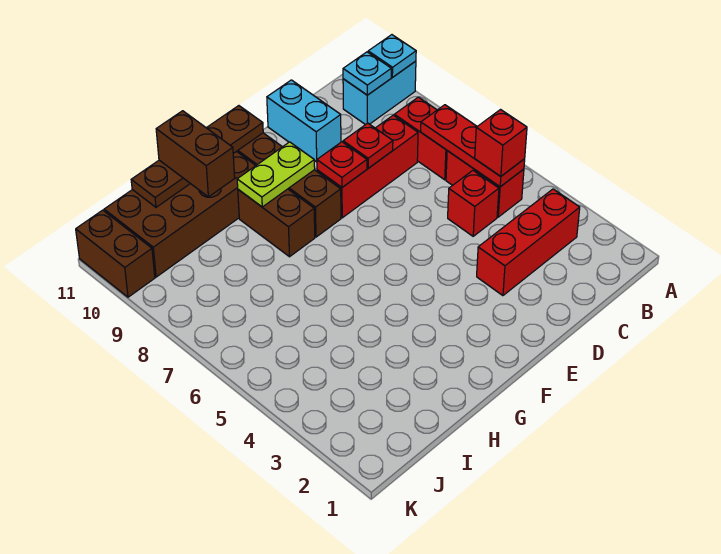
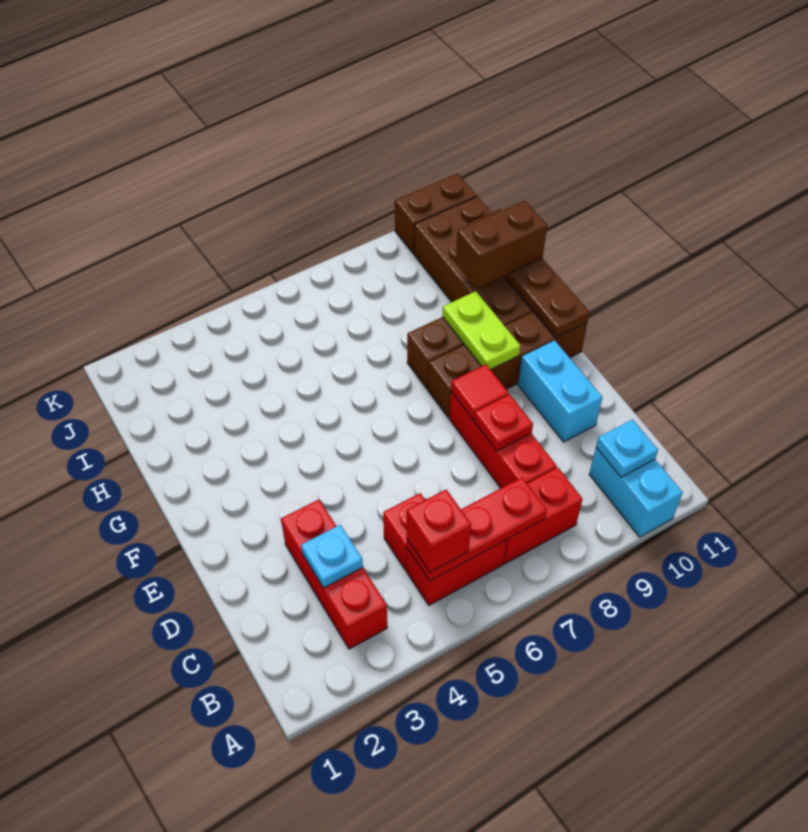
cyan 1x1 plate [368,35,416,77] -> cyan 1x1 plate moved to [301,525,363,588]
cyan 1x2 brick [267,80,341,162] -> cyan 1x2 brick turned to [518,340,603,442]
red 1x1 plate [317,142,367,187] -> red 1x1 tile [451,365,509,419]

